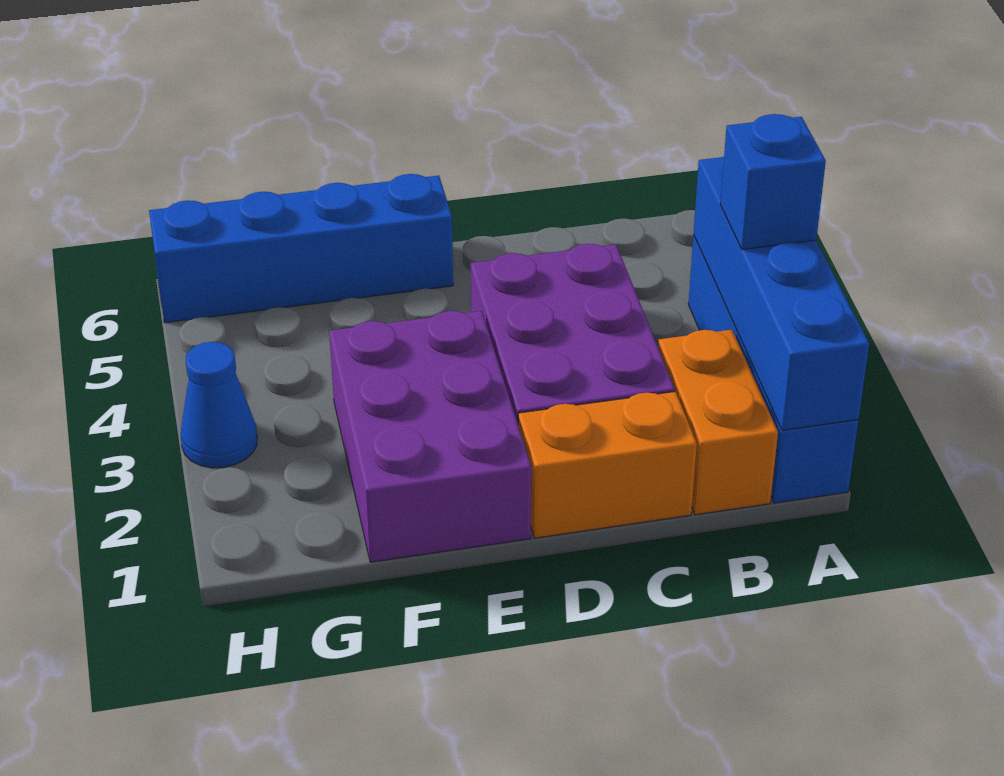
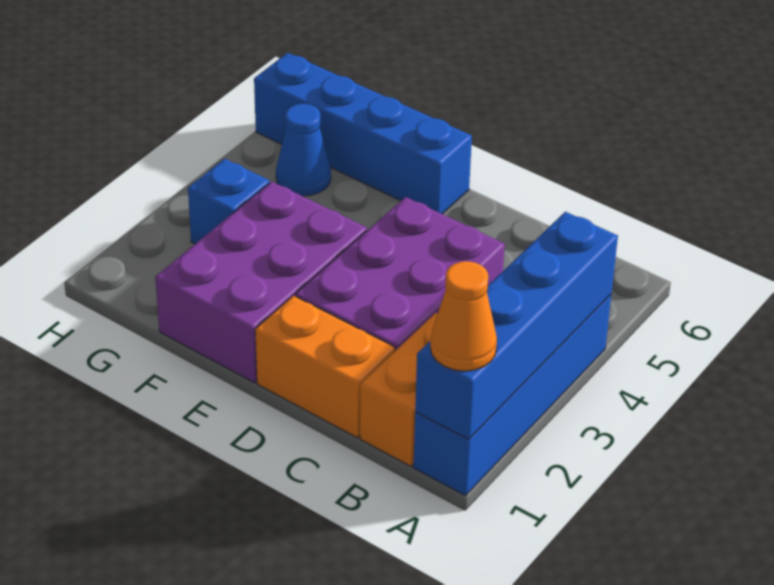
none -> orange 1x1 cone [430,261,497,371]
blue 1x1 brick [720,114,826,250] -> blue 1x1 brick moved to [188,159,269,244]
blue 1x1 cone [181,342,257,468] -> blue 1x1 cone moved to [276,104,331,196]

